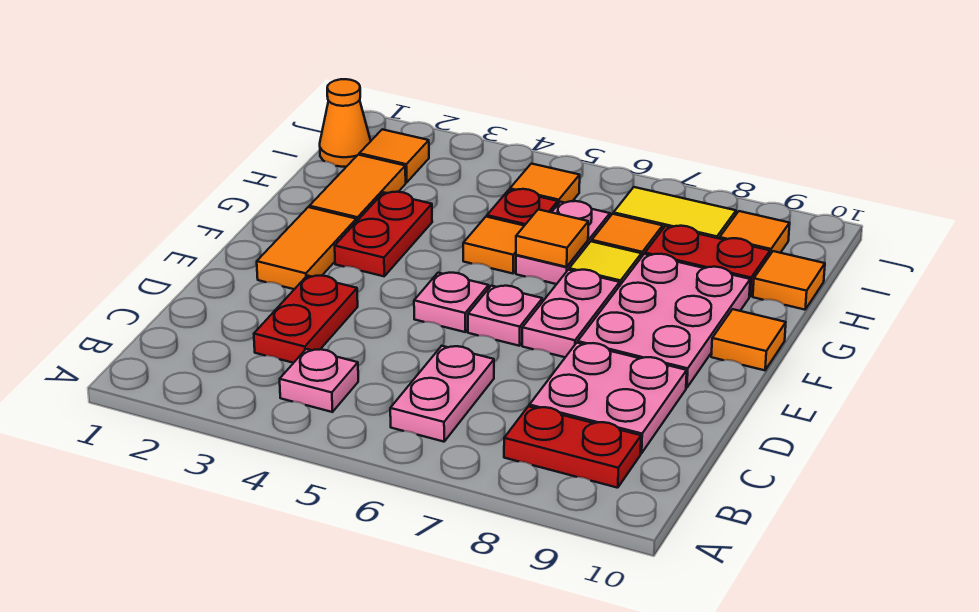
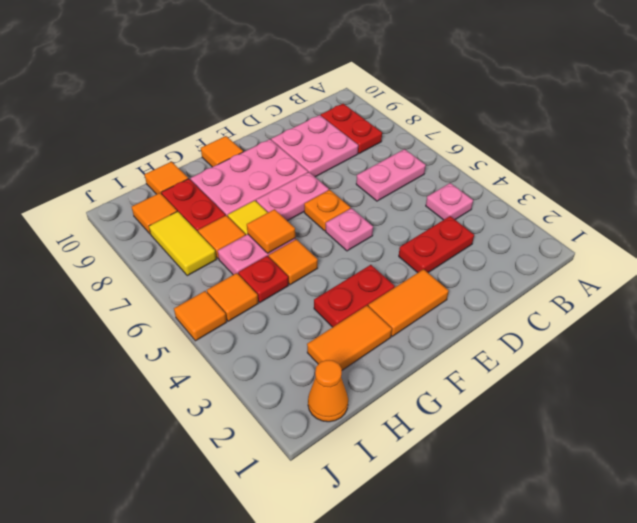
pink 1x1 plate [468,286,542,346] -> orange 1x1 plate [304,190,350,231]
orange 1x1 tile [359,129,429,183] -> orange 1x1 tile moved to [174,291,227,341]

